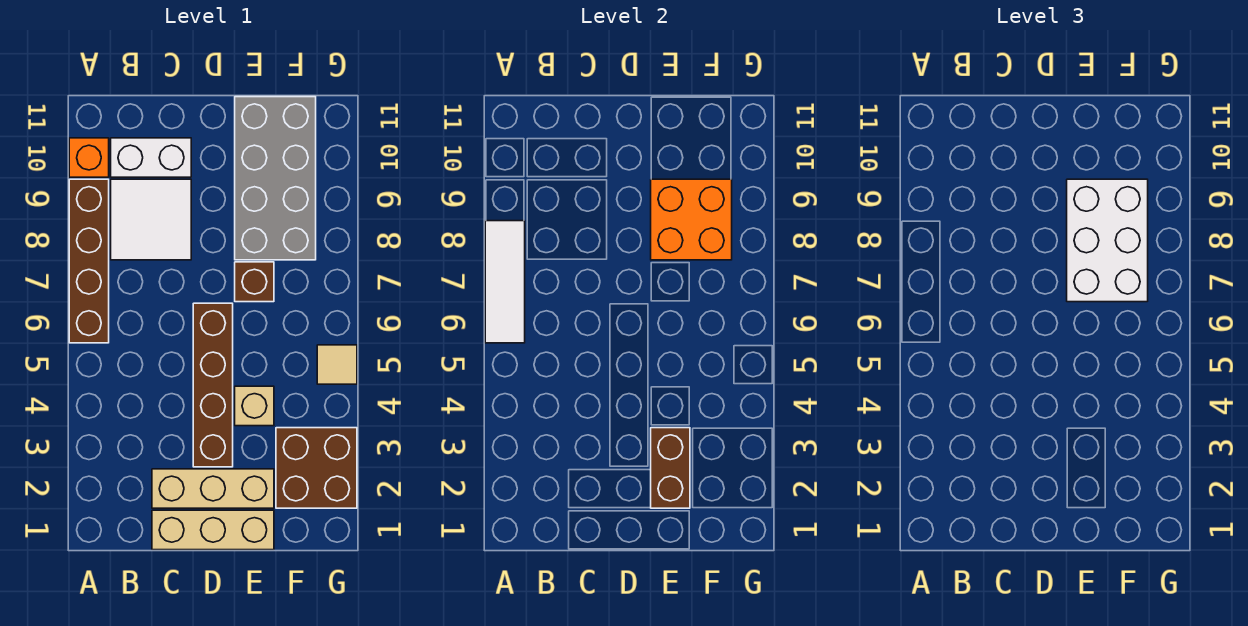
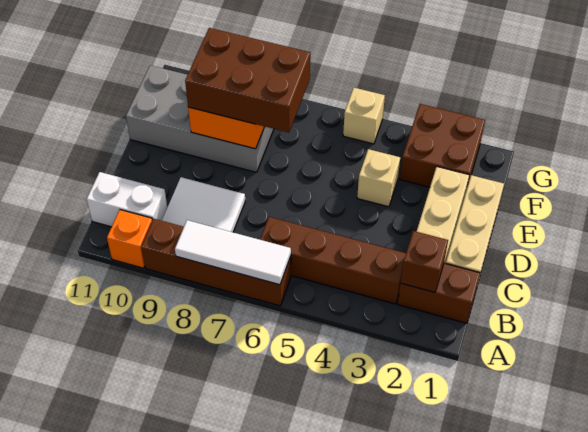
white 1x2 brick [111,138,191,177] -> white 1x2 brick turned to [87,172,167,227]
brown 1x4 brick [193,303,233,467] -> brown 1x4 brick moved to [260,217,406,304]
brown 1x2 brick [651,428,690,508] -> brown 1x2 brick moved to [398,263,480,323]
brown 1x1 brick [235,262,274,302] -> brown 1x1 brick moved to [401,231,448,292]
white 2x3 brick [1067,179,1148,302] -> brown 2x3 brick [185,28,310,132]
tan 1x1 tile [317,345,357,384] -> tan 1x1 brick [343,88,385,144]

